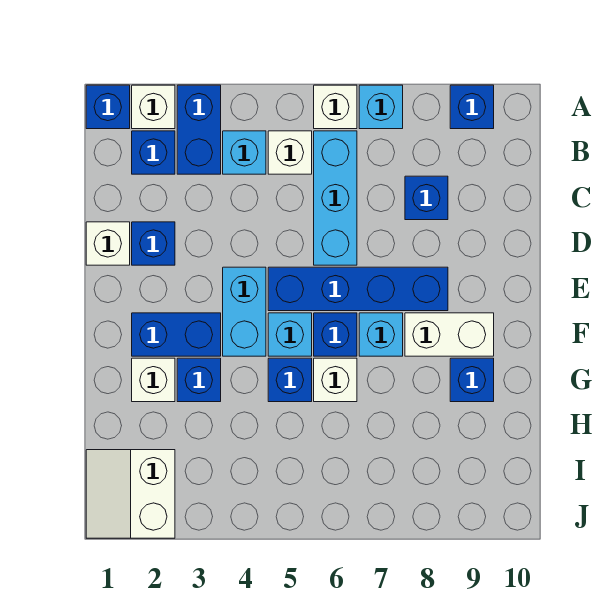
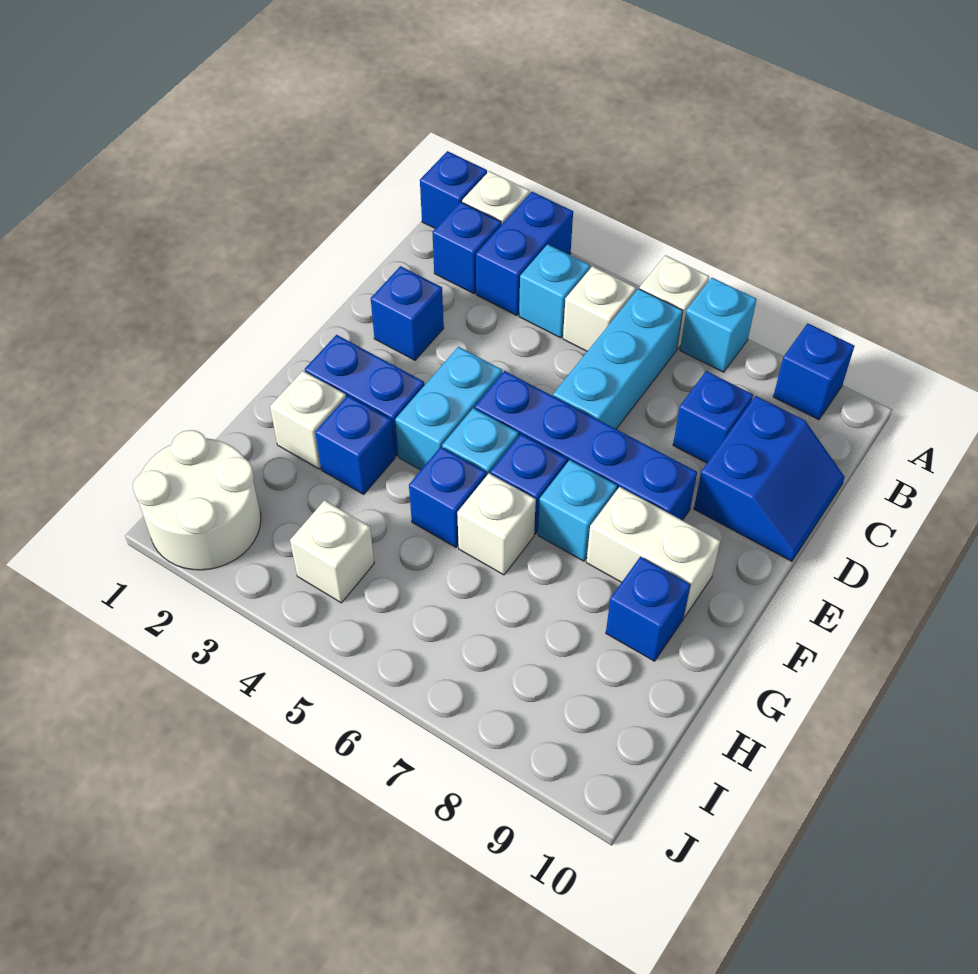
none -> blue 2x2 slope [694,396,845,561]
white 1x1 brick [86,222,130,265] -> white 1x1 brick moved to [290,500,374,603]
white 2x2 slope [86,450,175,538] -> white 2x2 round brick [133,430,261,570]

